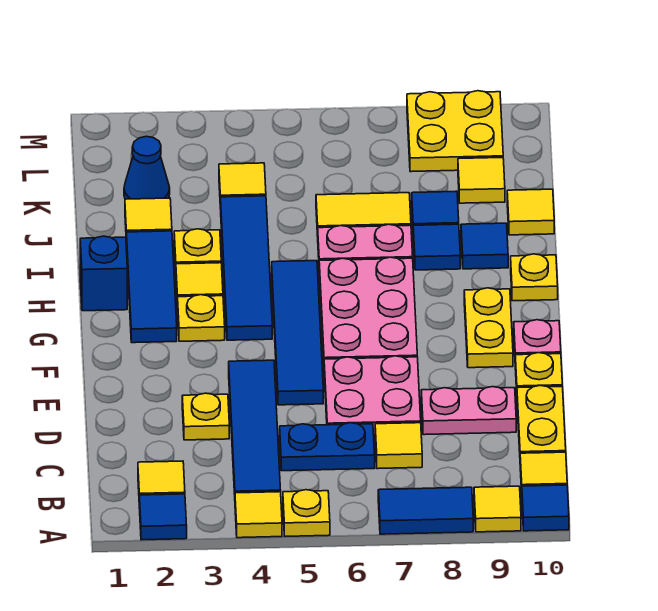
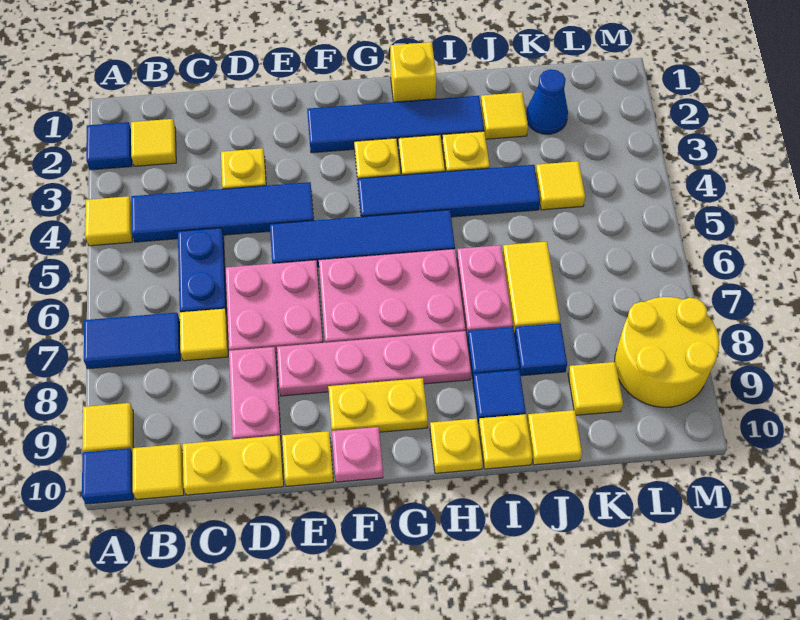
yellow 1x1 plate [283,490,330,536] -> yellow 1x1 plate moved to [479,414,533,469]
blue 1x2 tile [378,487,473,534] -> blue 1x2 tile turned to [84,313,181,369]
none -> pink 1x4 plate [277,331,471,396]
blue 1x3 tile [127,231,177,343] -> blue 1x4 tile [307,96,484,153]
blue 1x1 brick [80,236,127,311] -> yellow 1x1 brick [390,42,436,102]
yellow 2x2 plate [407,91,503,172] -> yellow 2x2 round brick [615,297,719,407]

